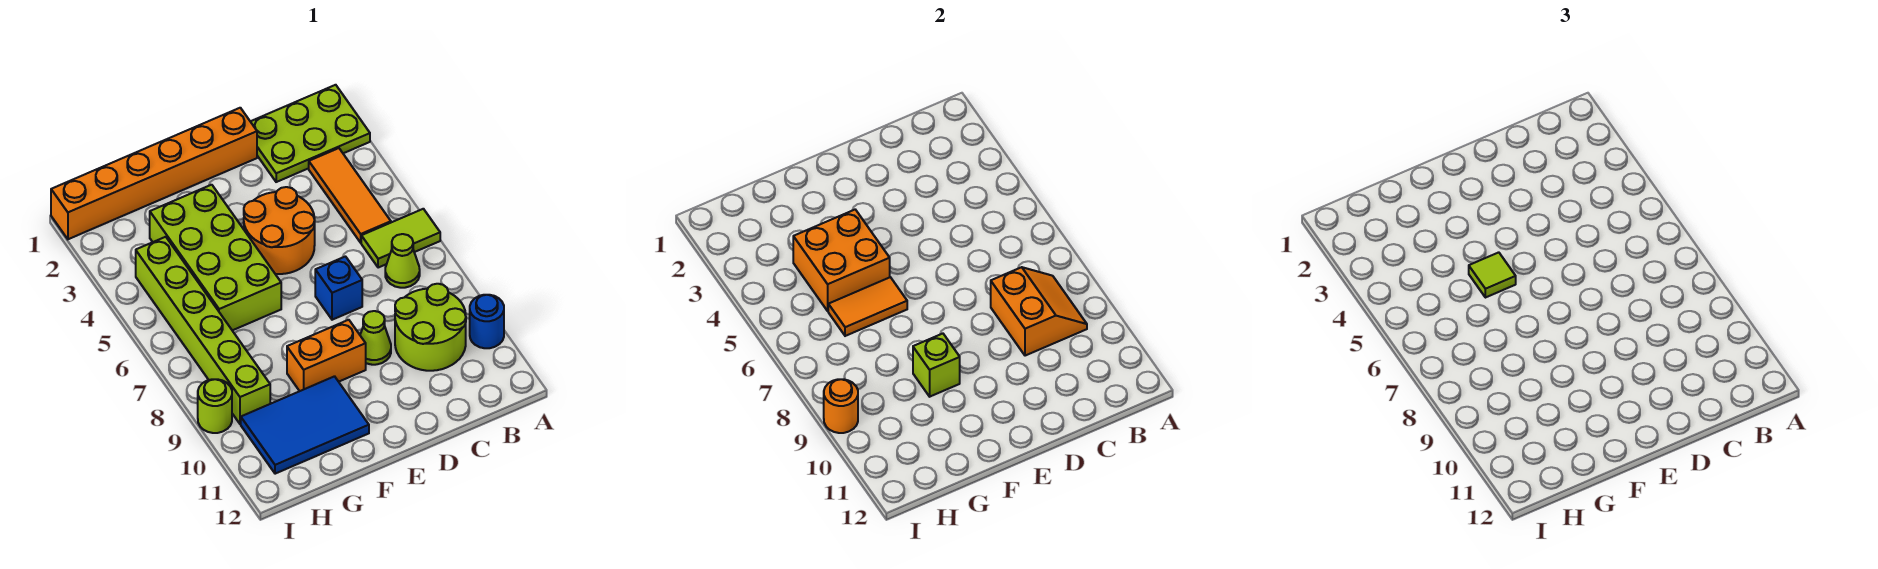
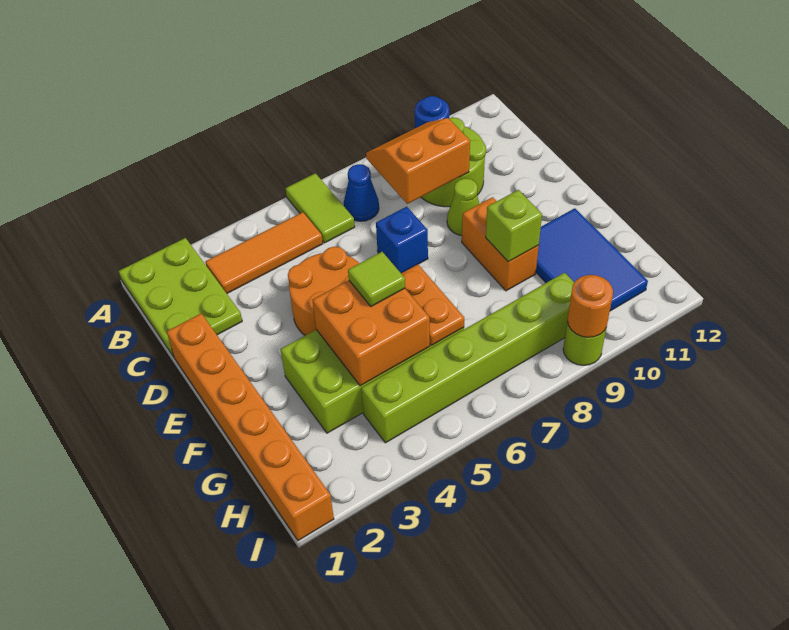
lime 1x1 cone [385,234,420,288] -> blue 1x1 cone [344,164,379,221]
orange 1x2 tile [828,277,907,336] -> orange 1x2 plate [401,265,464,346]

